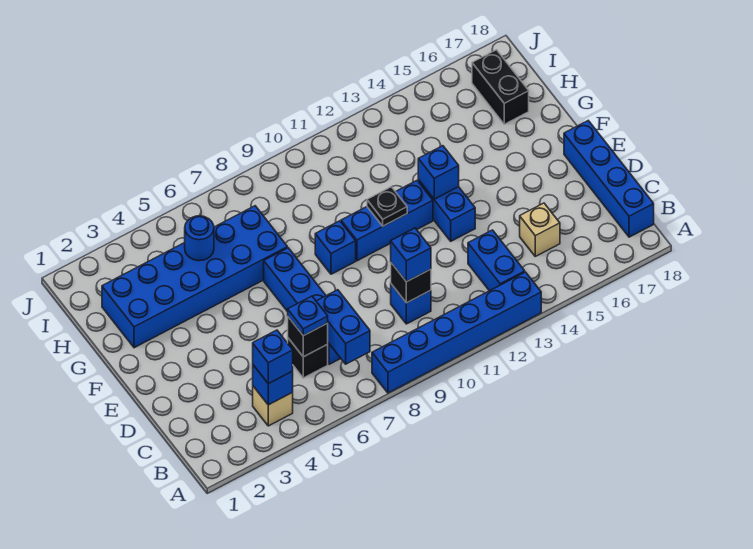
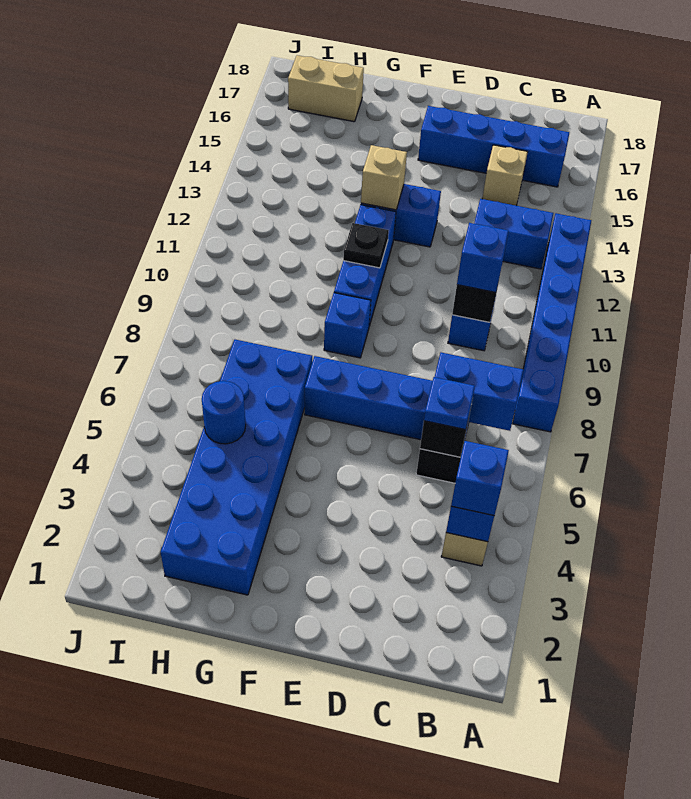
blue 1x4 brick [564,121,654,237] -> blue 1x4 brick moved to [418,106,569,187]
blue 1x1 brick [418,146,459,199] -> tan 1x1 brick [361,145,407,210]
black 1x2 brick [472,50,529,124] -> tan 1x2 brick [288,55,364,122]

